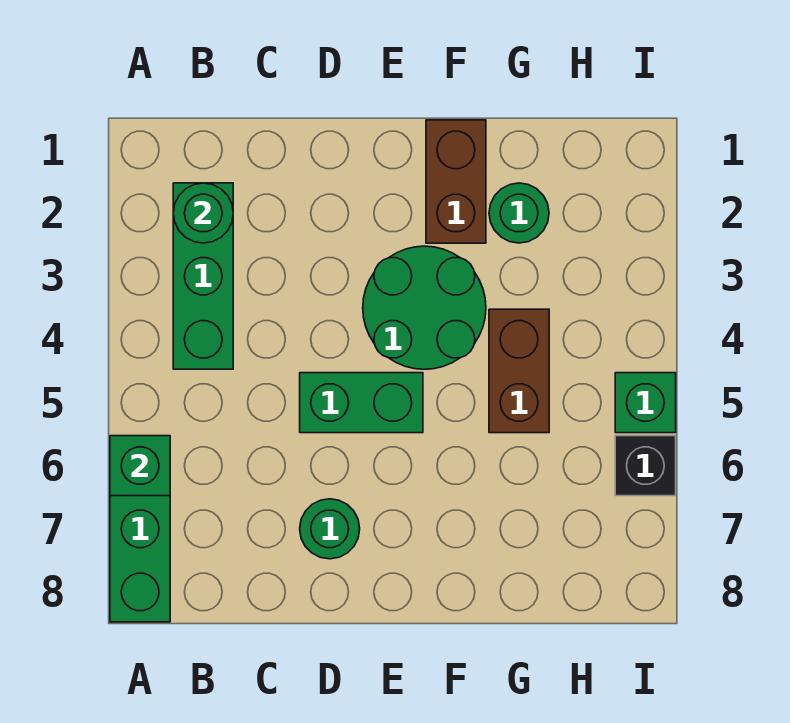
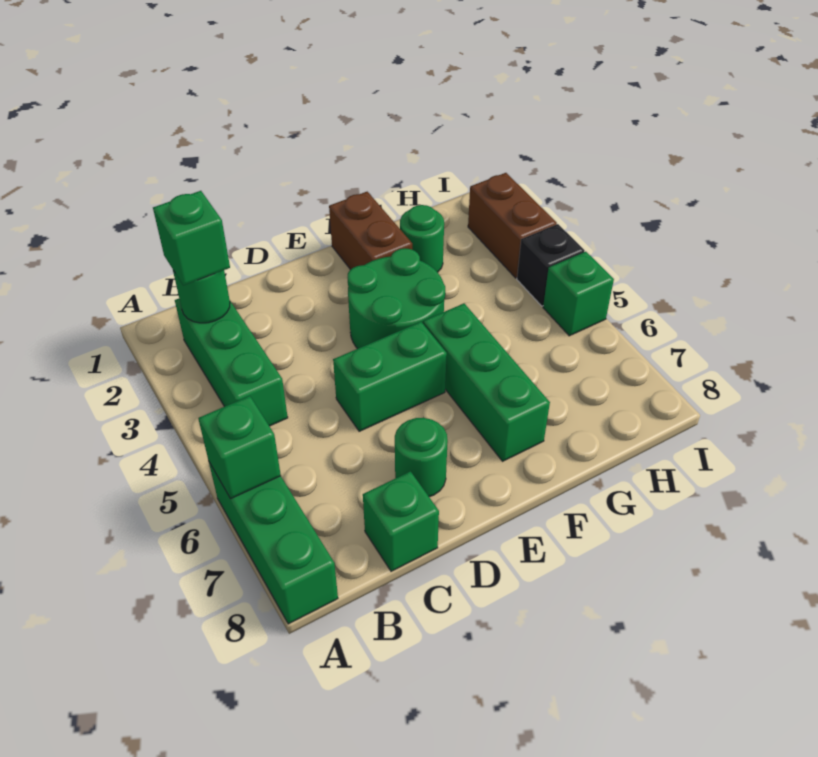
none -> green 1x1 brick [153,191,230,285]
none -> green 1x1 brick [363,471,439,571]
none -> green 1x3 brick [423,304,550,461]
brown 1x2 brick [489,309,549,433] -> brown 1x2 brick moved to [468,173,557,278]
black 1x1 brick [615,436,676,496] -> black 1x1 brick moved to [517,224,585,306]

